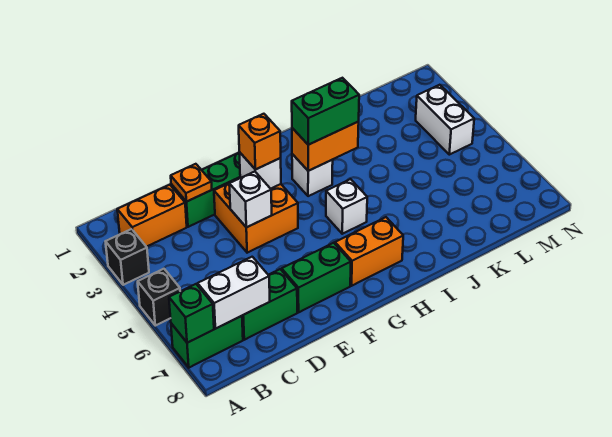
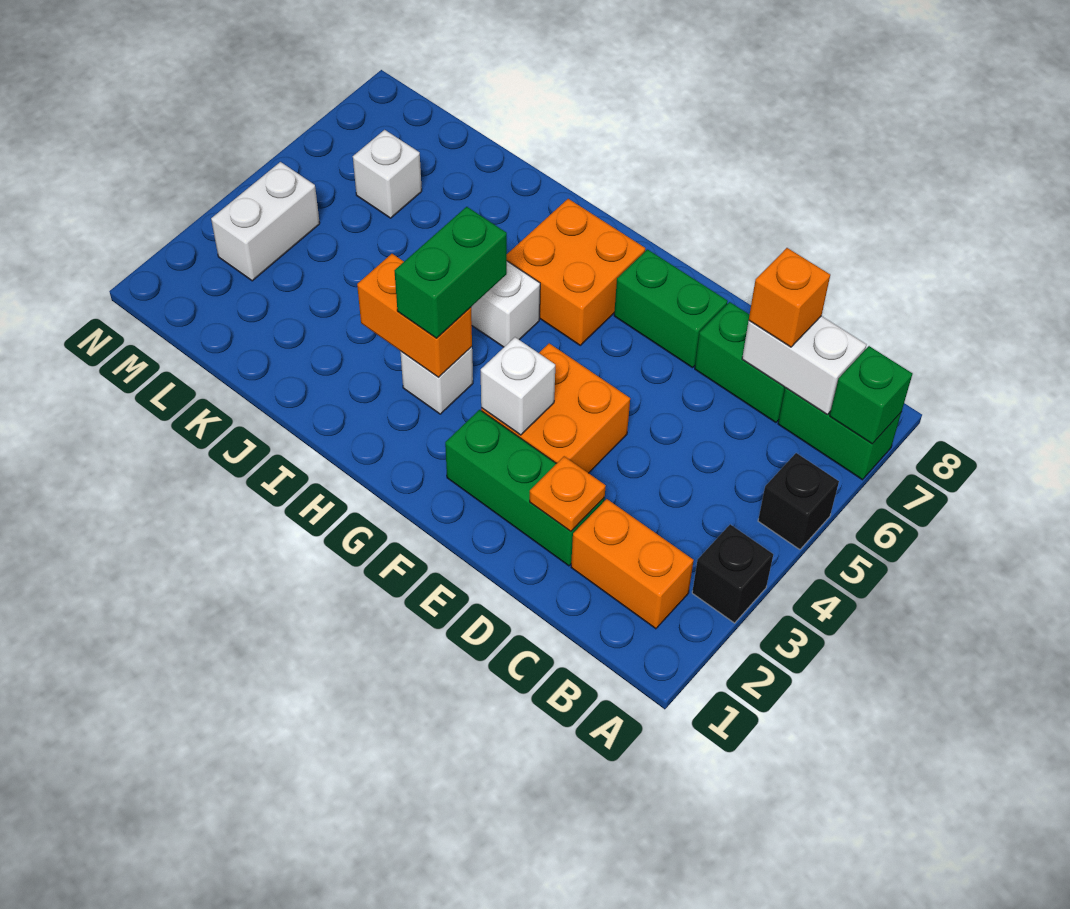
white 1x1 brick [229,172,272,227] -> white 1x1 brick moved to [353,130,422,218]
orange 1x1 brick [239,114,281,170] -> orange 1x1 brick moved to [749,248,830,347]
orange 1x2 brick [335,217,403,286] -> orange 2x2 brick [507,199,645,345]
green 1x2 brick [292,78,359,145] -> green 1x2 brick turned to [395,207,507,338]

